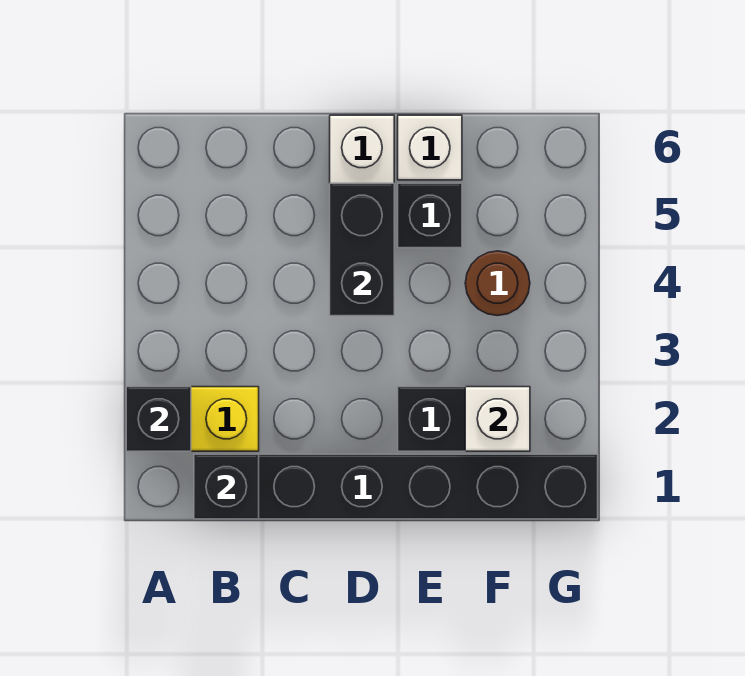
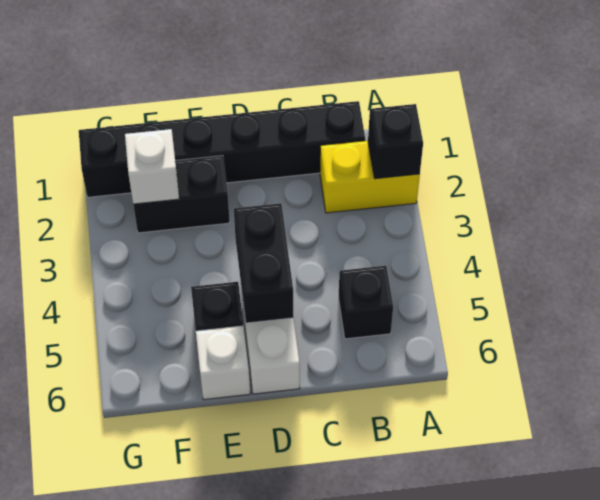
black 1x1 brick [194,454,259,519] -> black 1x1 brick moved to [338,266,393,339]
brown 1x1 round brick [465,251,530,316] -> none

